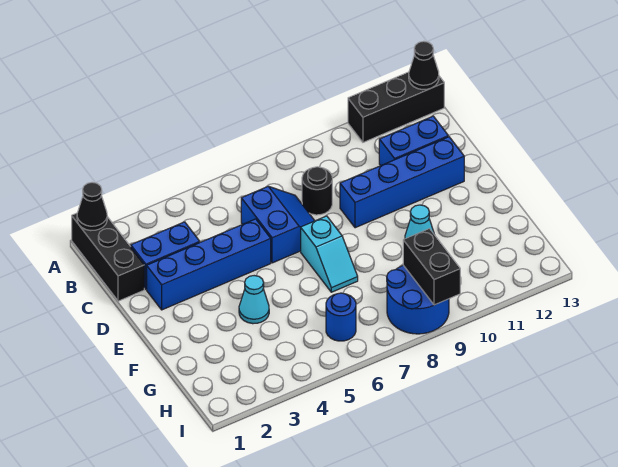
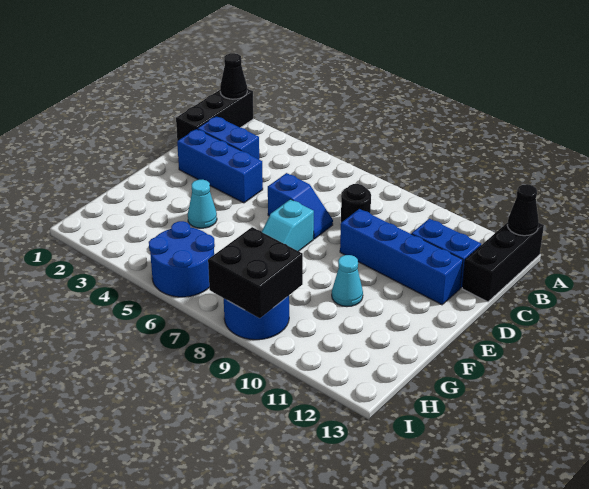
black 1x3 brick [348,72,444,142] -> black 1x3 brick turned to [462,222,544,302]
blue 2x2 slope [241,186,315,263] -> blue 1x2 slope [268,173,333,239]
blue 1x4 brick [147,219,271,310] -> blue 1x3 brick [177,129,263,203]
blue 1x1 round brick [326,293,356,341] -> blue 2x2 round brick [149,221,215,297]
black 1x2 brick [403,229,460,305] -> black 2x2 brick [208,227,303,318]

